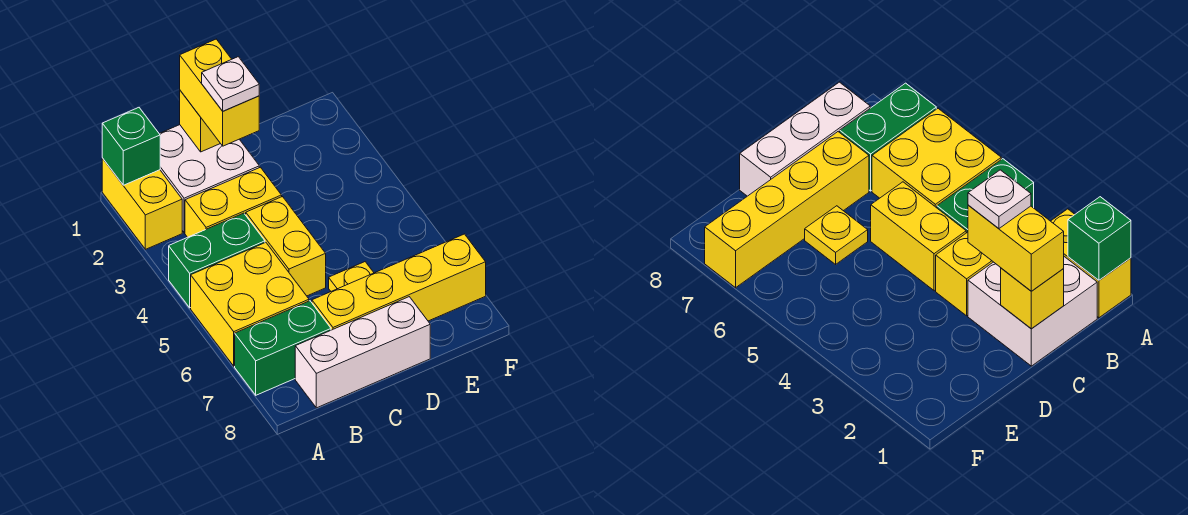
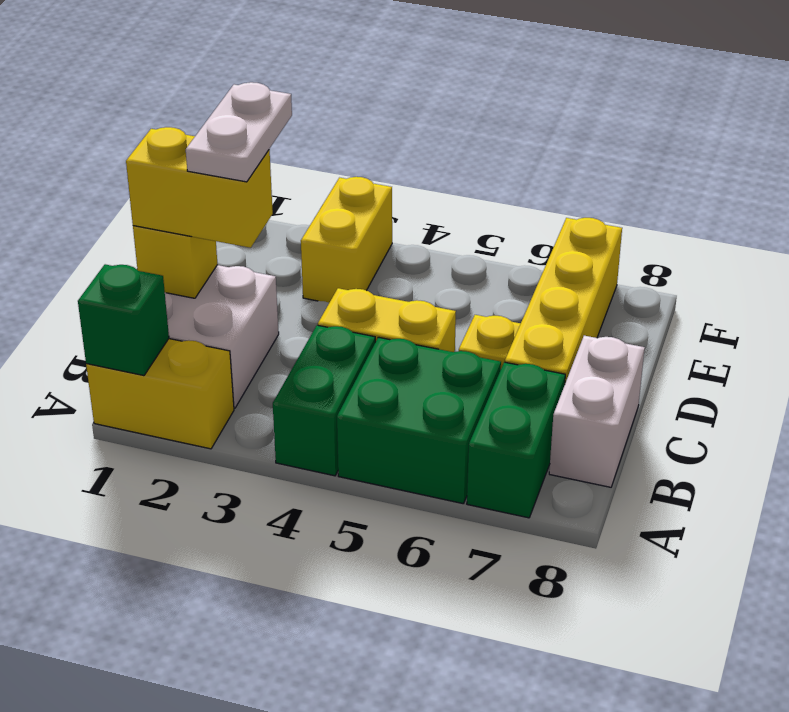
yellow 2x2 brick [191,242,309,366] -> green 2x2 brick [337,337,501,504]
yellow 1x2 brick [185,167,282,237] -> yellow 1x2 brick moved to [301,177,392,303]
white 1x3 brick [295,297,430,408] -> white 1x2 brick [549,336,645,487]
white 1x1 plate [202,57,259,111] -> white 1x2 plate [186,82,292,182]

